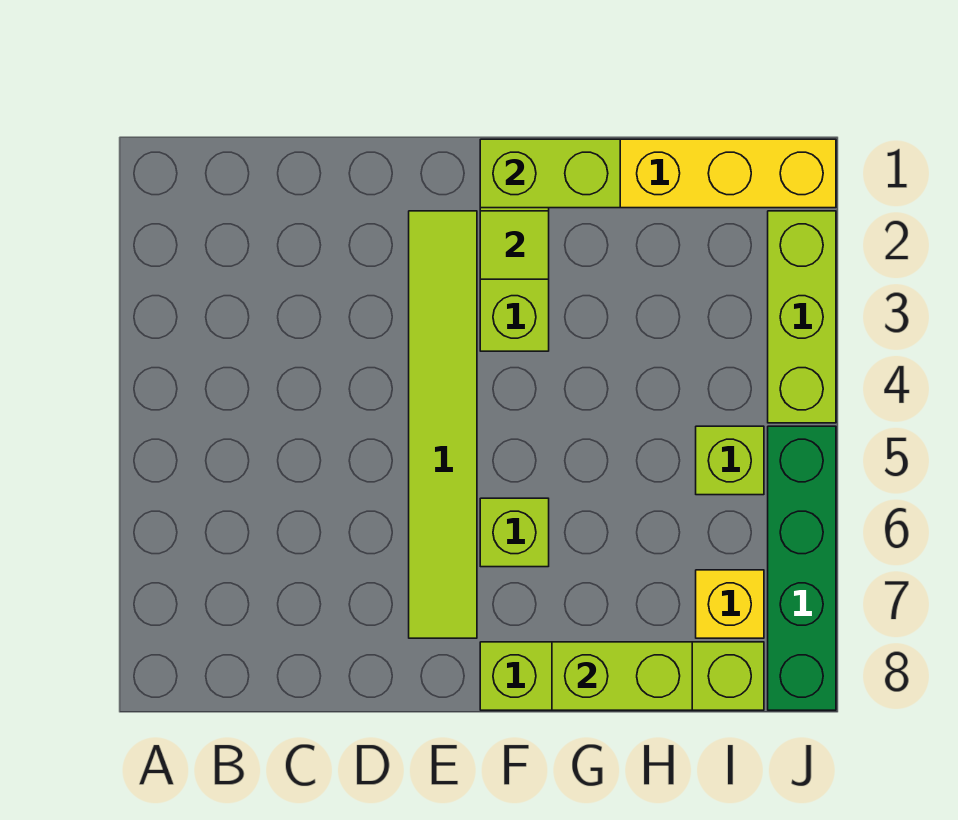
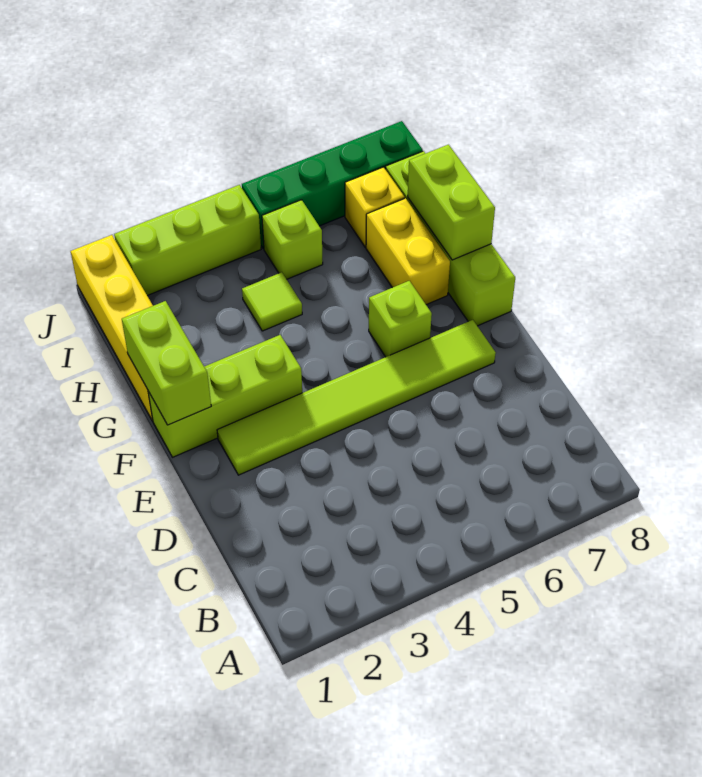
lime 1x1 tile [480,211,549,279] -> lime 1x1 tile moved to [242,272,302,331]
none -> yellow 1x2 brick [366,198,450,305]

